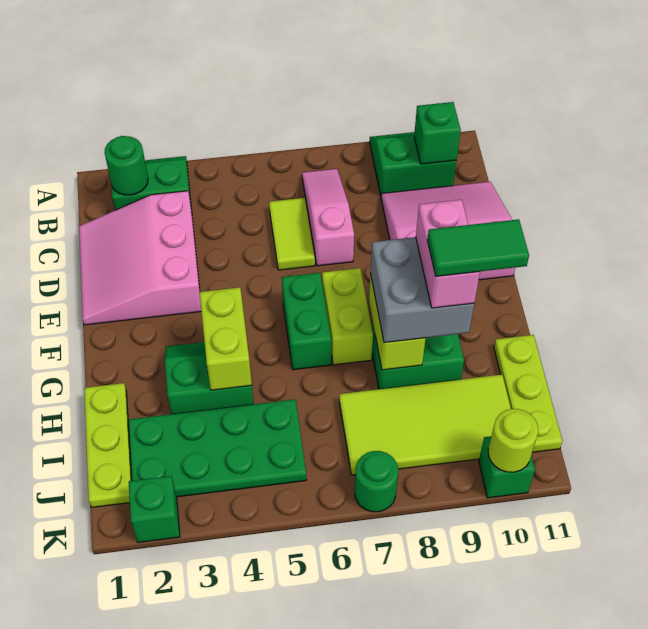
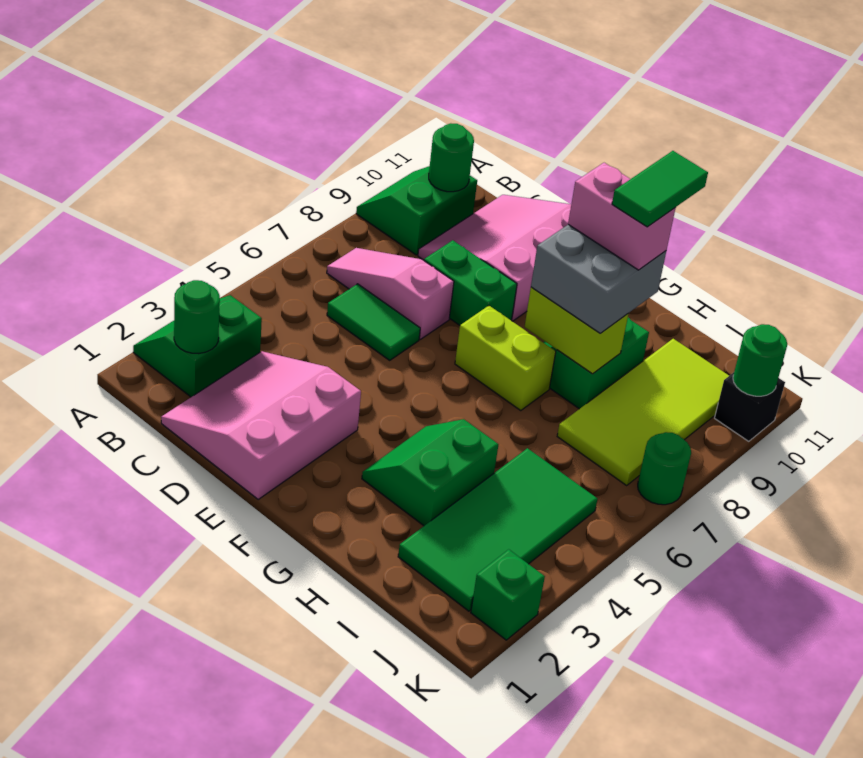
green 1x1 brick [414,102,461,164] -> green 1x1 round brick [429,123,474,192]
pink 3x3 slope [79,191,201,325] -> pink 3x3 slope turned to [161,351,361,499]
lime 1x2 tile [269,198,315,270] -> green 1x2 tile [327,284,420,360]
green 1x2 brick [282,273,331,370] -> green 1x2 brick moved to [424,240,517,325]
lime 1x2 brick [199,287,252,390] -> none
lime 1x3 plate [84,383,132,507] -> none
lime 1x3 plate [494,335,562,452] -> none
green 2x4 plate [129,399,306,497] -> green 2x4 tile [398,448,598,611]
green 1x1 brick [479,436,535,498] -> black 1x1 brick [715,373,785,441]
lime 1x1 round brick [488,409,538,472] -> green 1x1 round brick [733,324,787,396]

